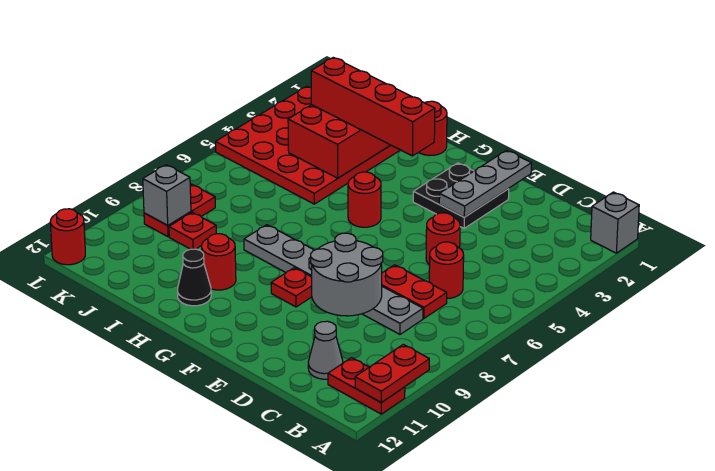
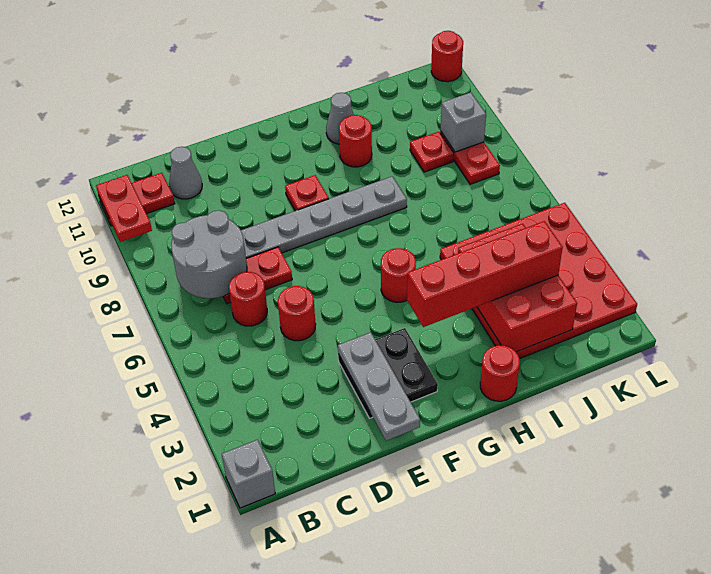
grey 2x2 round brick [311,233,383,316] -> grey 2x2 round brick moved to [171,210,247,298]
black 1x1 cone [178,249,211,306] -> grey 1x1 cone [326,93,354,144]

